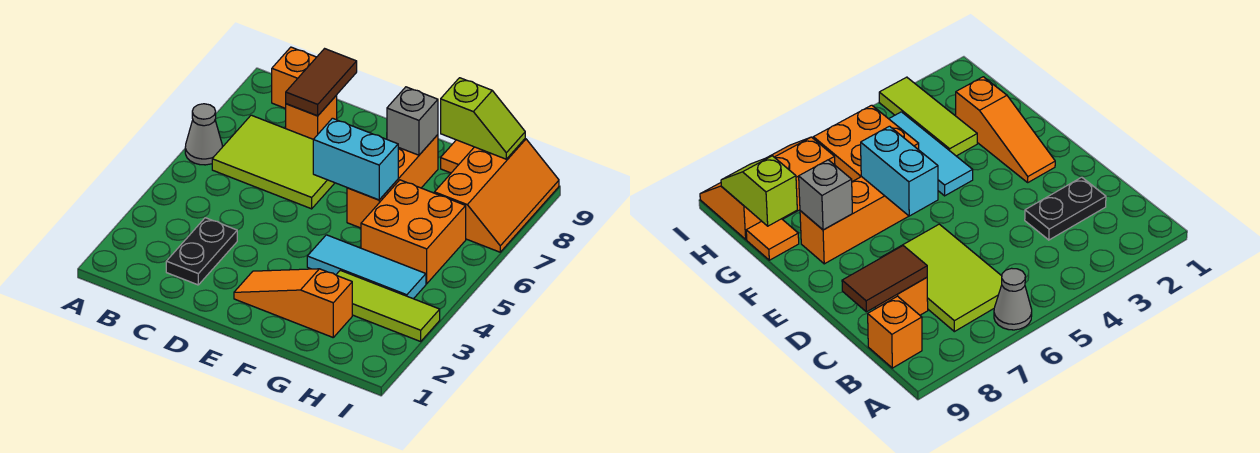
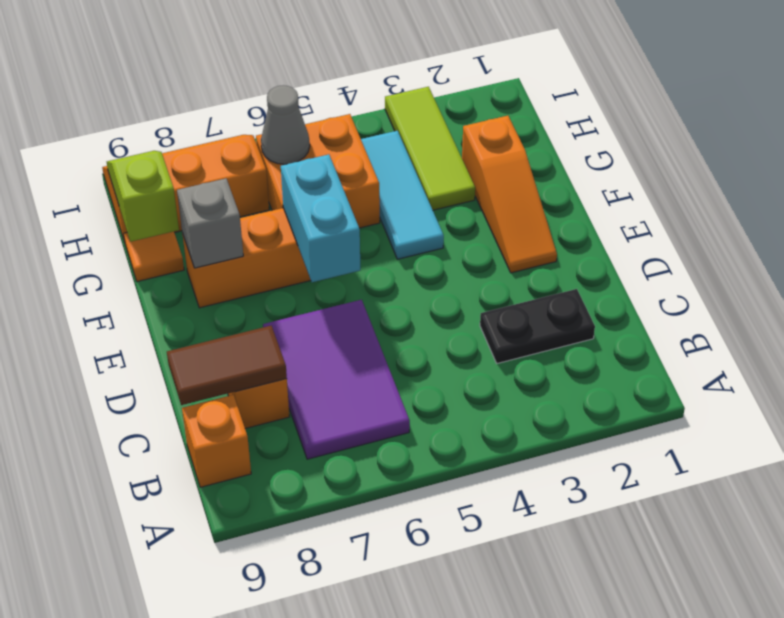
grey 1x1 cone [185,104,223,165] -> grey 1x1 cone moved to [261,85,310,164]
lime 2x3 tile [212,115,334,209] -> purple 2x3 tile [263,300,410,459]

